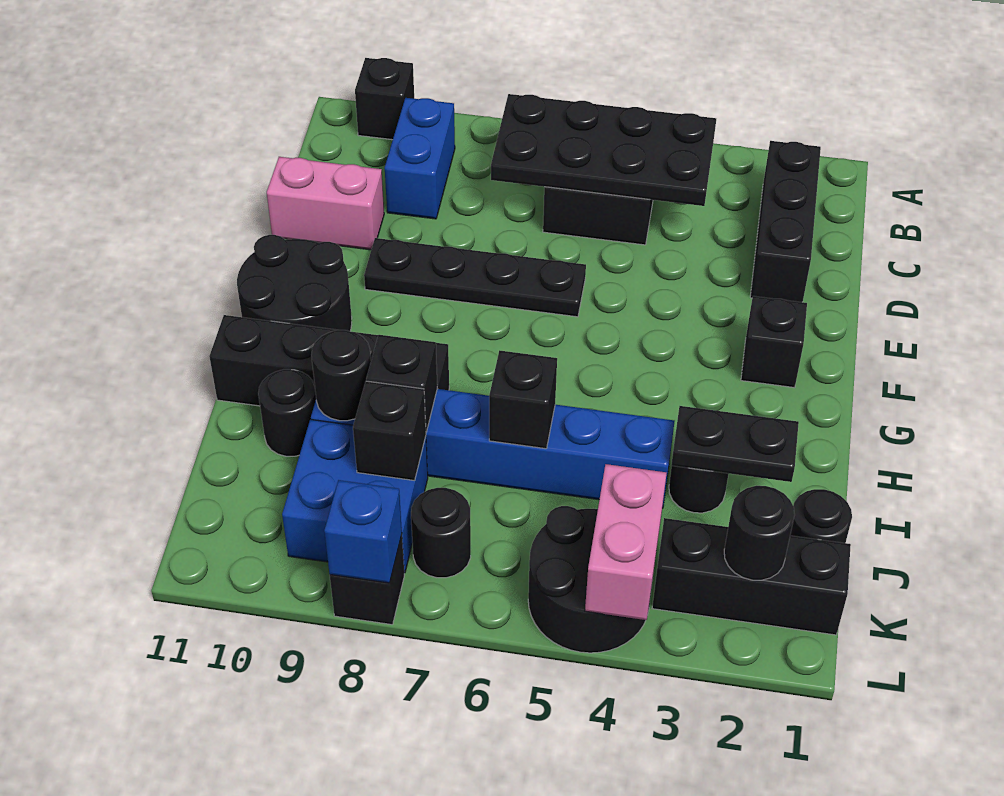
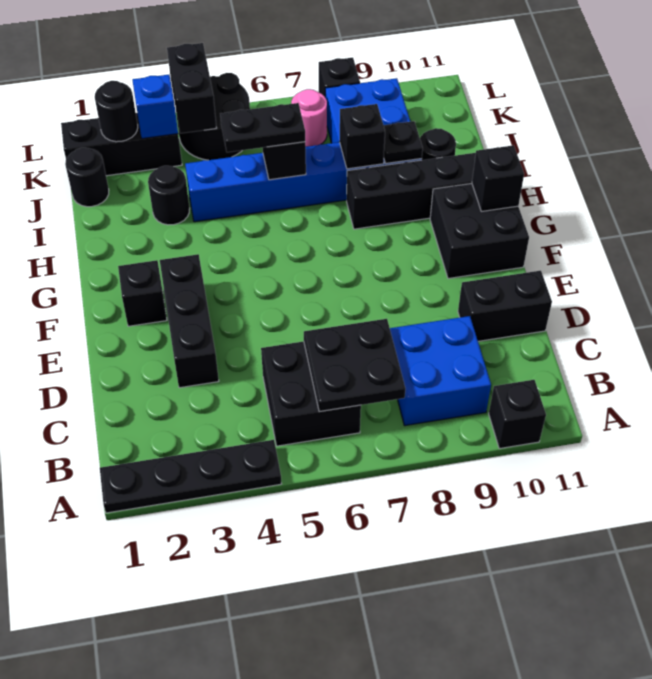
black 1x3 brick [750,141,821,302] -> black 1x3 brick moved to [160,254,219,388]
black 2x4 plate [491,94,716,206] -> black 2x2 plate [304,319,405,412]
blue 1x2 brick [385,98,455,219] -> blue 2x2 brick [390,316,491,426]
pink 1x2 brick [267,157,384,250] -> black 1x2 brick [458,271,552,341]
black 1x4 plate [364,238,586,317] -> black 1x4 plate moved to [100,440,282,513]
black 2x2 round brick [237,235,352,331] -> black 2x2 brick [430,184,529,279]
black 1x2 plate [671,406,799,482] -> black 1x2 plate moved to [220,103,305,152]
black 1x1 round brick [311,330,371,421] -> black 1x1 plate [384,121,423,163]
black 1x1 brick [353,381,426,481] -> black 1x1 brick moved to [472,145,524,211]
pink 1x2 brick [585,464,667,620] -> black 1x2 brick [167,43,217,133]
black 1x1 round brick [411,488,471,578] -> pink 1x1 round brick [291,89,327,147]
blue 1x1 brick [324,480,402,583] -> blue 1x1 brick moved to [133,75,178,139]

